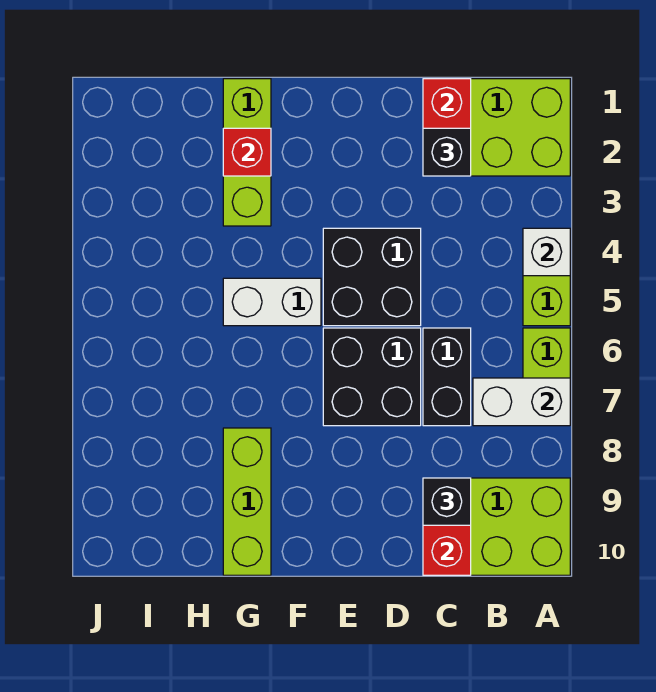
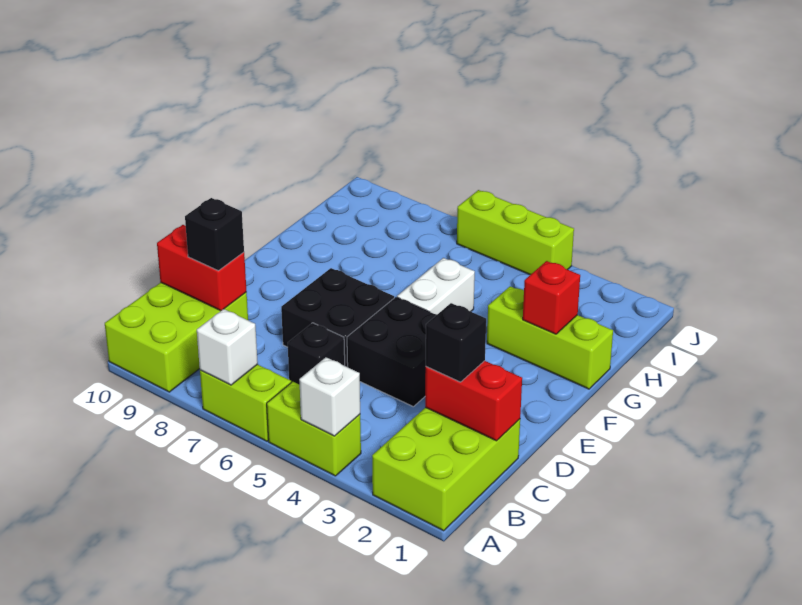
white 1x2 brick [473,378,570,426] -> white 1x1 brick [197,309,258,385]
black 1x2 brick [423,328,471,426] -> black 1x1 brick [288,323,345,385]
lime 1x3 brick [223,428,271,575] -> lime 1x3 brick moved to [457,190,574,275]

